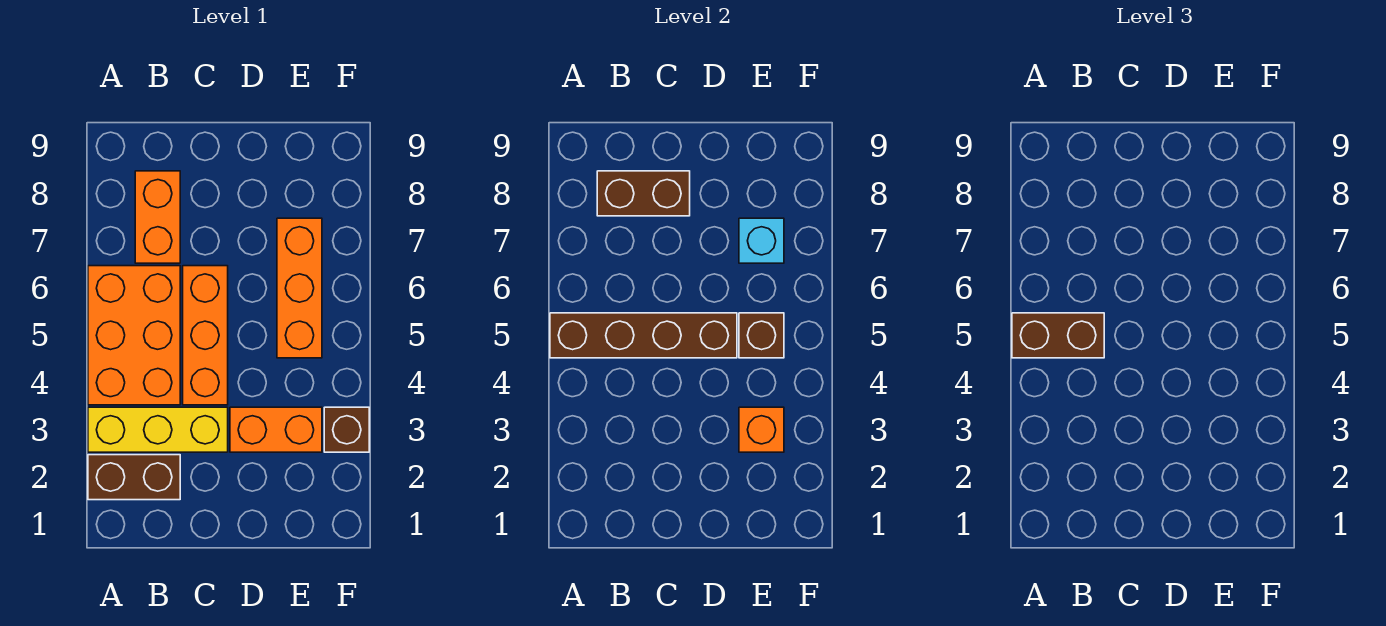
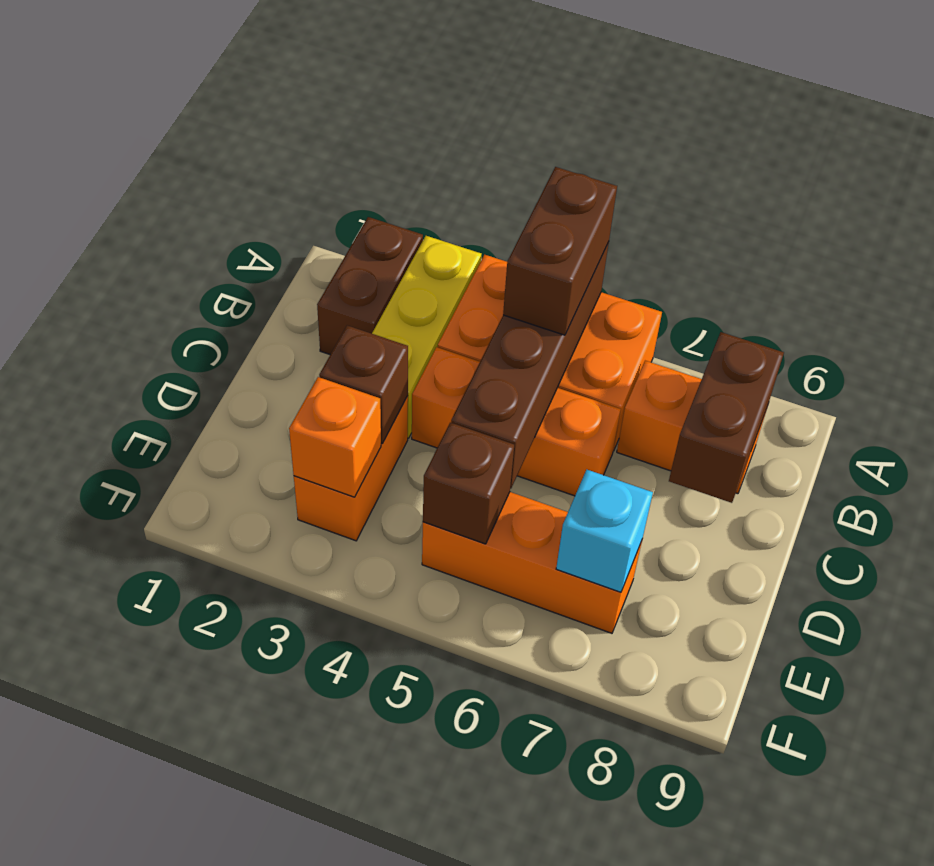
brown 1x1 brick [324,407,369,452] -> brown 1x1 brick moved to [319,325,408,443]

